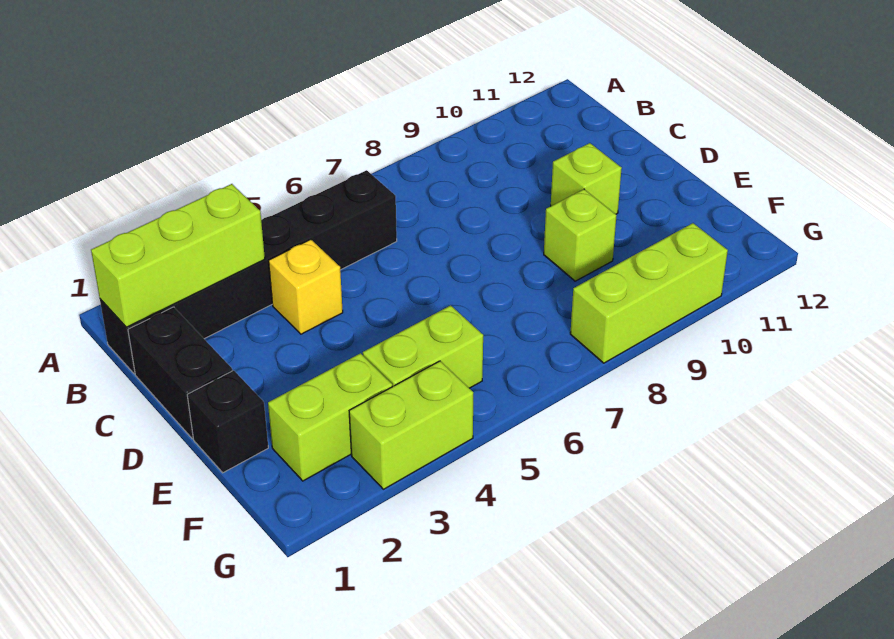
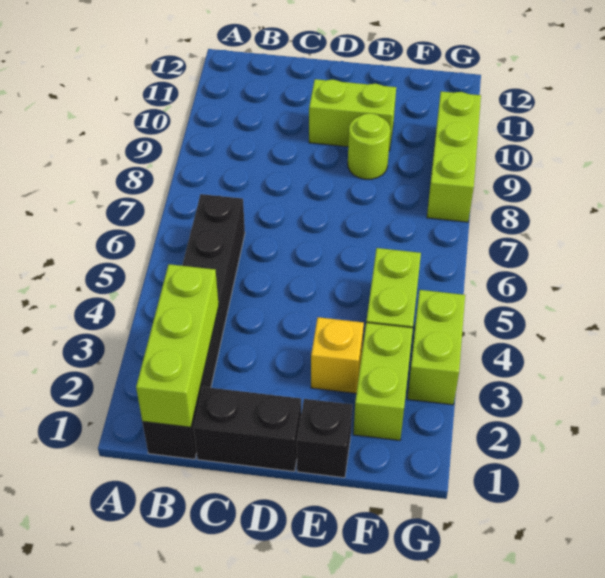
yellow 1x1 brick [269,239,343,334] -> yellow 1x1 brick moved to [311,317,364,393]
lime 1x1 brick [551,143,622,214] -> lime 1x2 brick [309,79,396,151]
lime 1x1 brick [544,189,617,281] -> lime 1x1 round brick [348,113,390,179]

